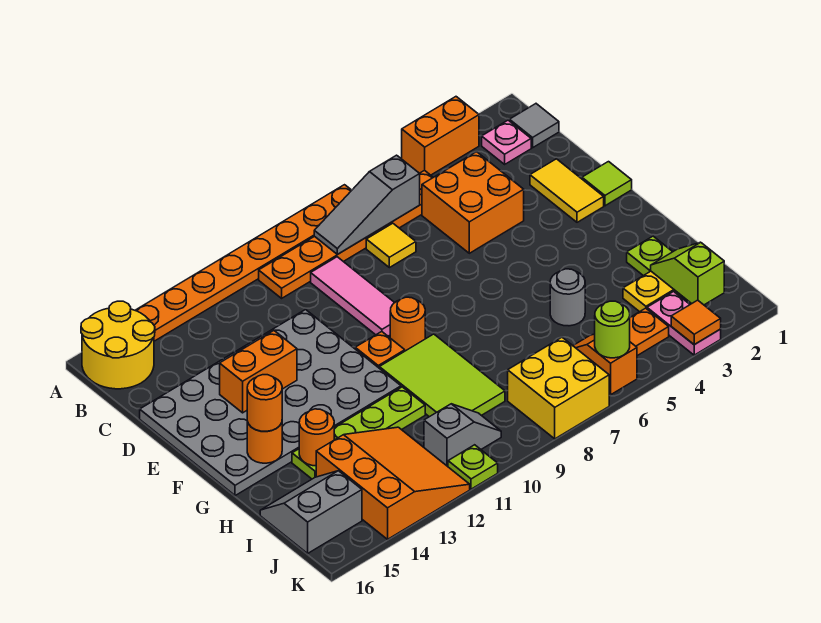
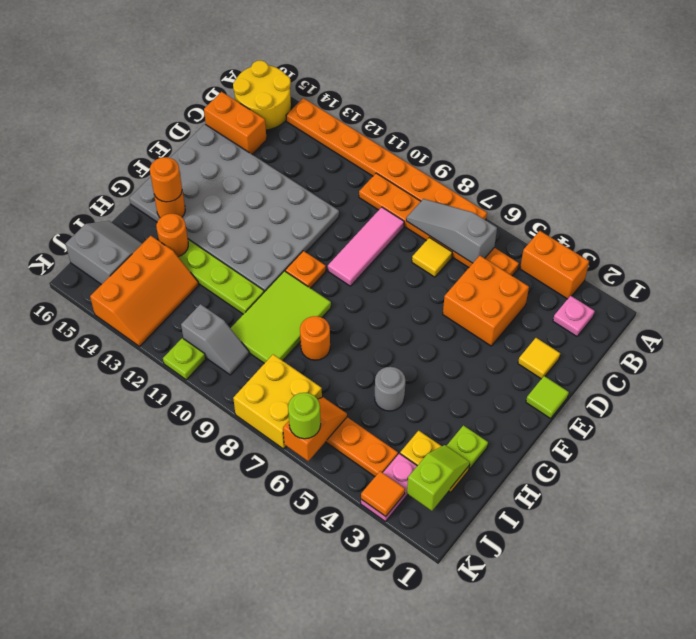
grey 1x1 tile [510,104,559,148] -> none
yellow 1x2 tile [530,159,604,222] -> yellow 1x1 tile [518,338,560,379]
orange 1x2 brick [220,331,297,413] -> orange 1x2 brick moved to [204,92,267,154]
orange 1x1 round brick [390,297,425,351] -> orange 1x1 round brick moved to [300,316,330,360]
orange 3x3 slope [316,427,470,539] -> orange 2x3 slope [90,236,199,346]

